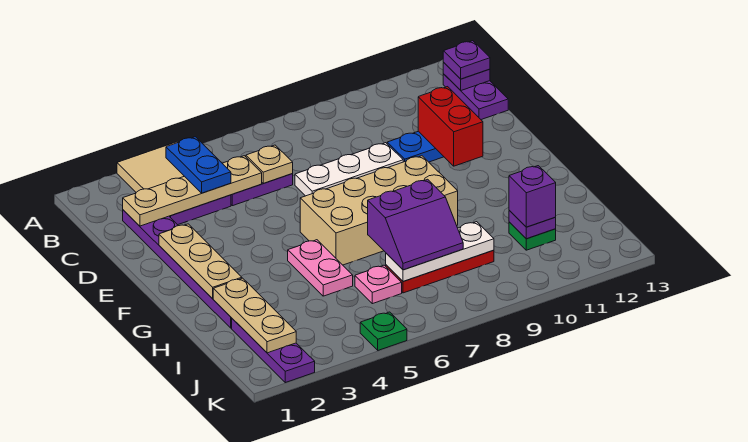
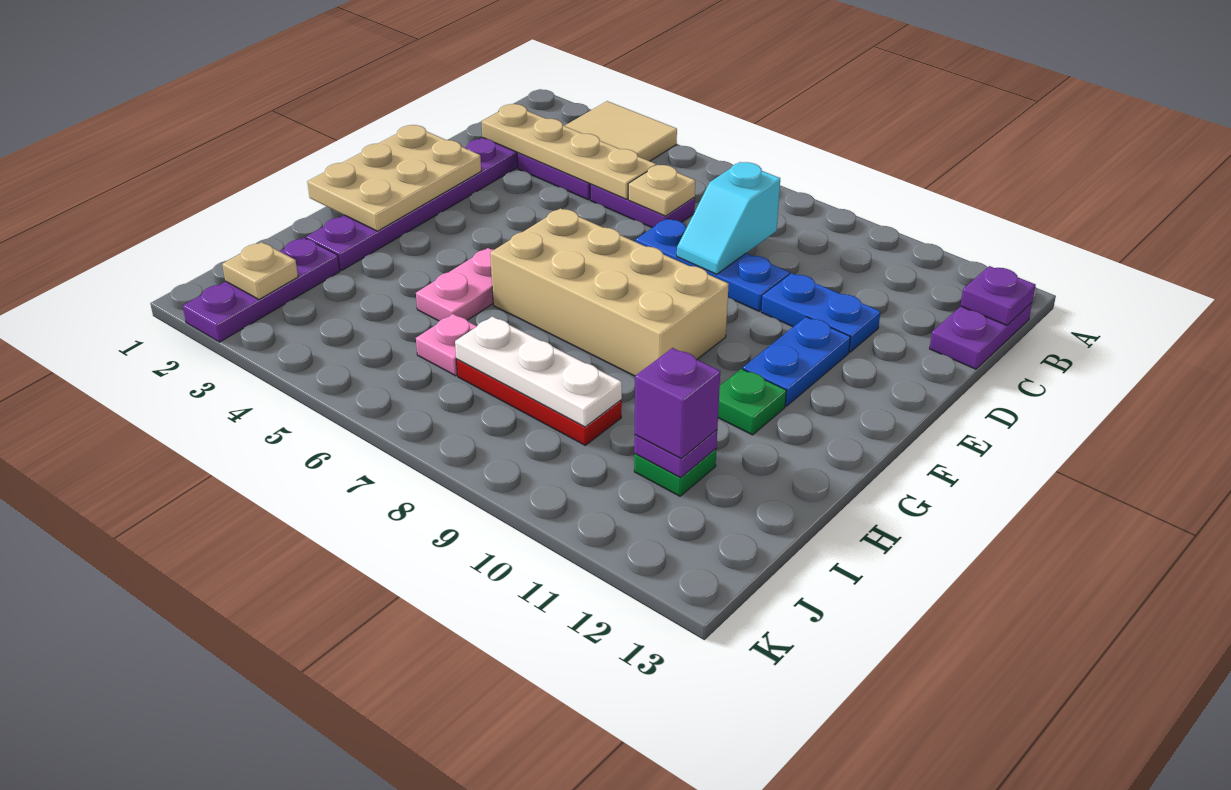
blue 1x2 plate [166,137,231,193] -> blue 1x2 plate moved to [743,317,850,406]
purple 1x1 plate [443,41,490,79] -> none
none -> cyan 1x2 slope [677,162,780,274]
white 1x3 plate [295,143,403,196] -> blue 1x3 plate [636,219,790,311]
red 1x2 brick [418,87,483,166] -> none
tan 1x3 plate [159,224,242,299] -> tan 2x3 plate [307,125,481,231]
tan 1x3 plate [213,278,296,353] -> tan 1x1 plate [222,242,298,299]
purple 2x2 slope [368,179,463,270] -> none
green 1x1 plate [360,312,407,350] -> green 1x1 plate moved to [718,369,786,435]

